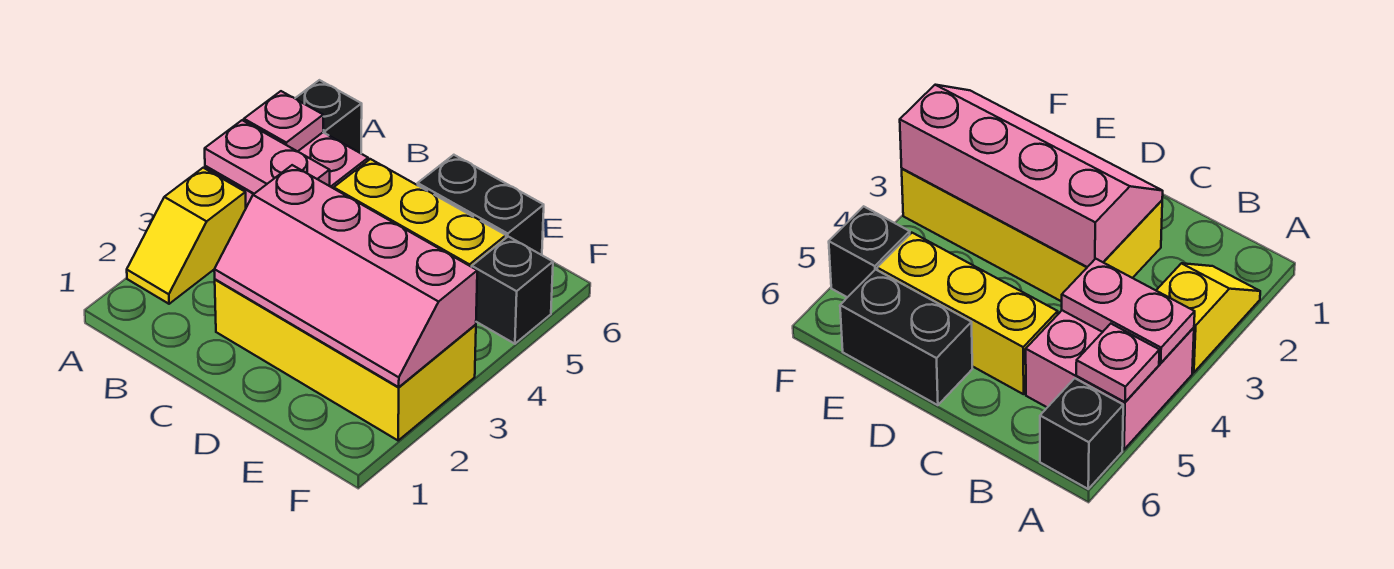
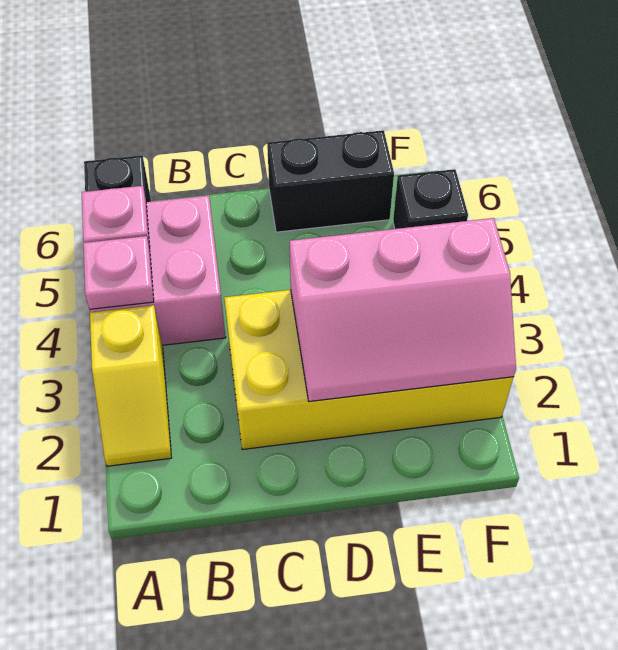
pink 1x2 plate [205,120,330,194] -> pink 1x1 plate [83,236,154,309]
pink 2x4 slope [214,165,477,387] -> pink 2x3 slope [290,218,516,402]
yellow 1x3 brick [334,159,506,267] -> none

